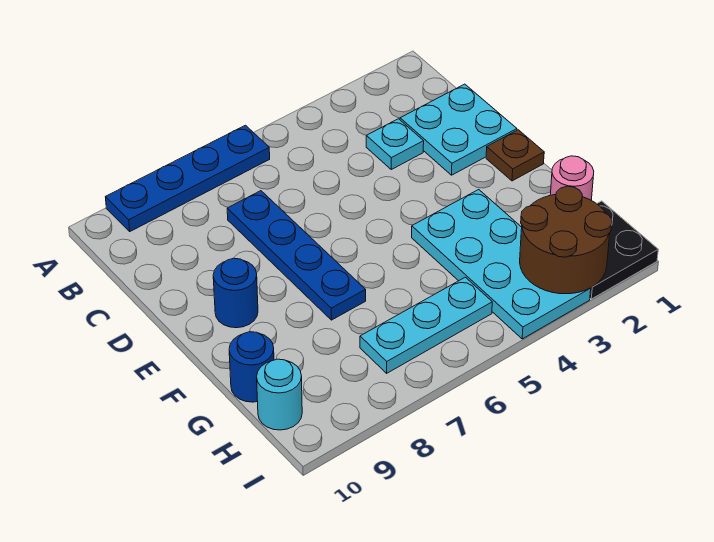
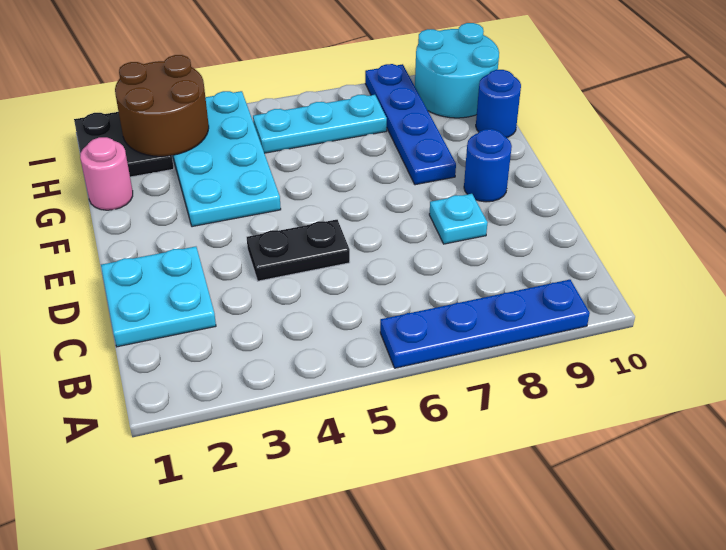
cyan 1x1 plate [366,119,424,169] -> cyan 1x1 plate moved to [429,194,488,244]
blue 1x4 plate [227,191,366,320] -> blue 1x4 plate moved to [365,64,456,185]
none -> black 1x2 plate [247,220,350,281]
brown 1x1 plate [486,130,544,181] -> none
cyan 1x1 round brick [257,359,302,430] -> cyan 2x2 round brick [415,23,499,118]

